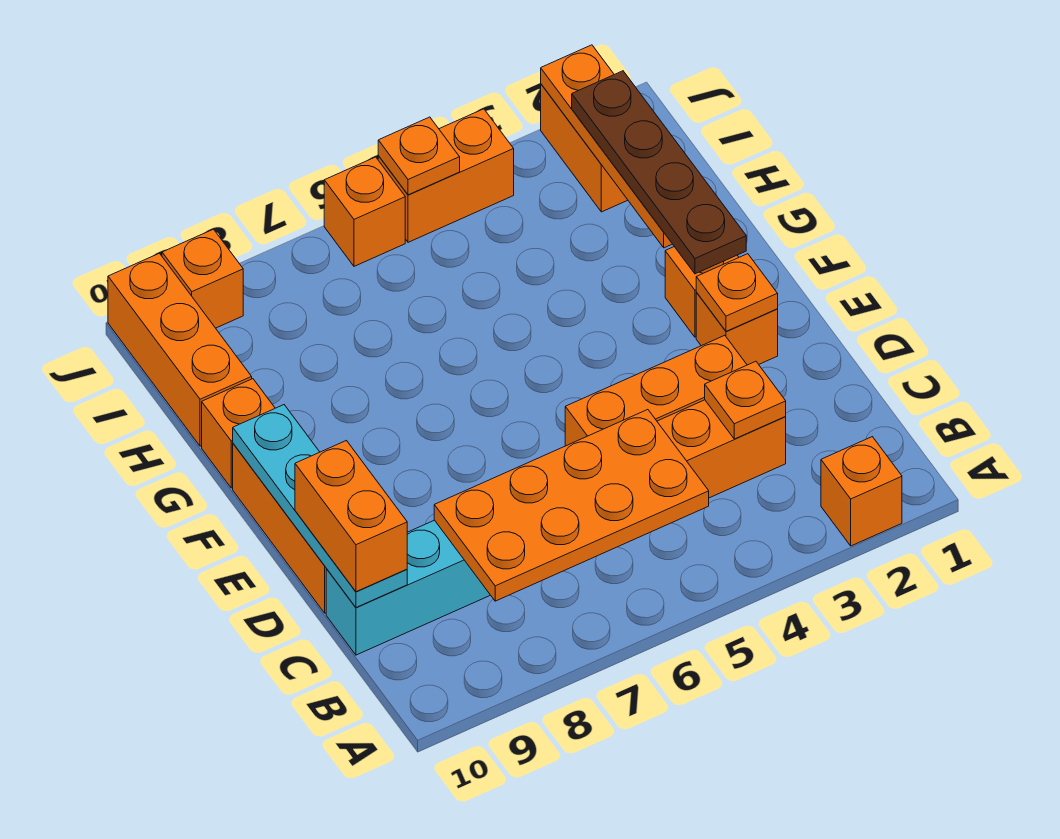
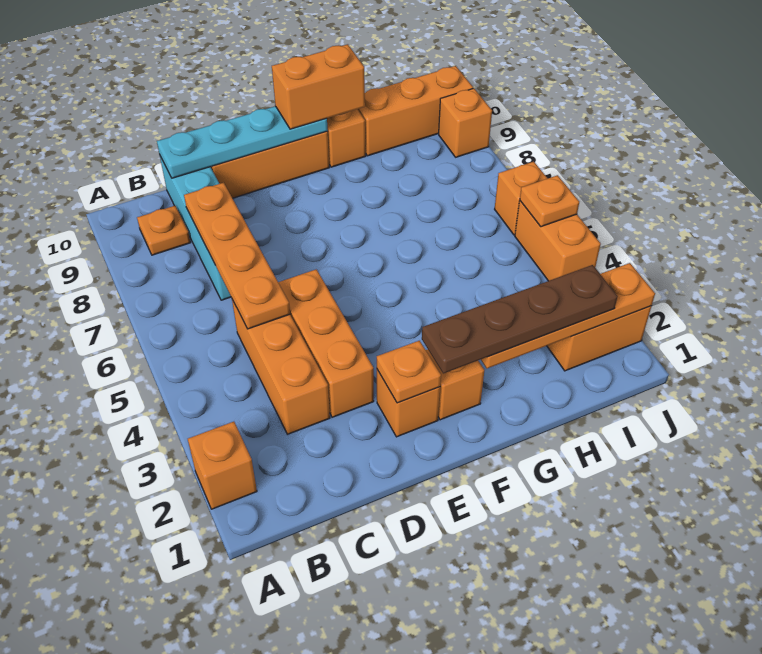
orange 2x4 plate [434,410,709,601] -> orange 1x4 plate [184,183,290,329]
orange 1x1 plate [705,361,786,439] -> orange 1x1 plate moved to [137,206,190,255]
orange 1x2 brick [295,441,407,592] -> orange 1x2 brick moved to [272,44,365,129]

